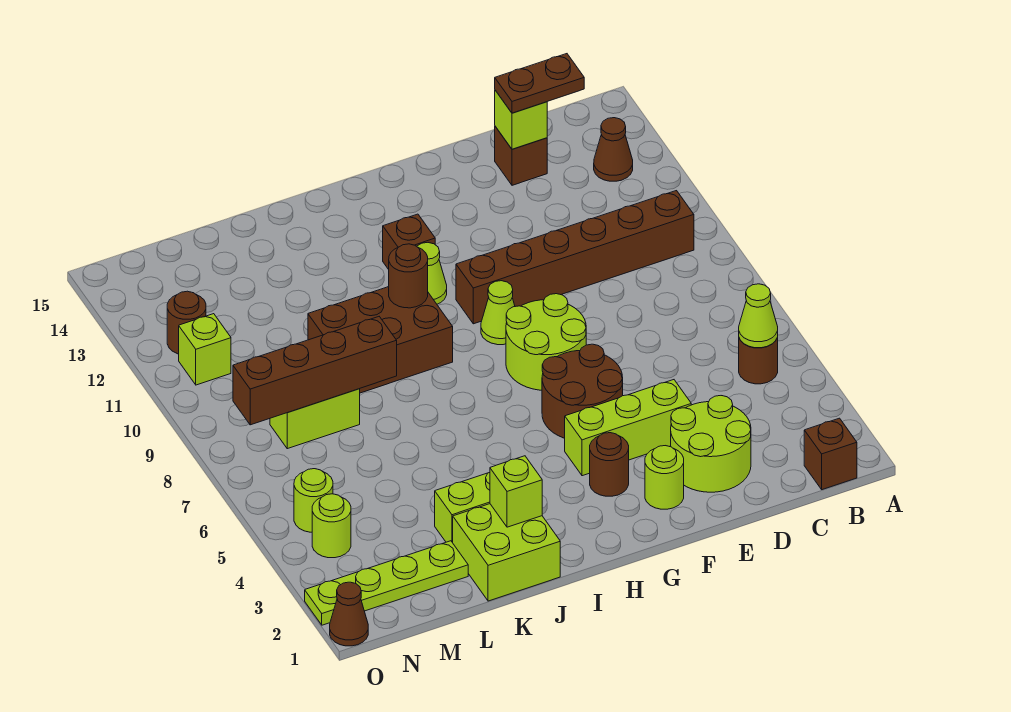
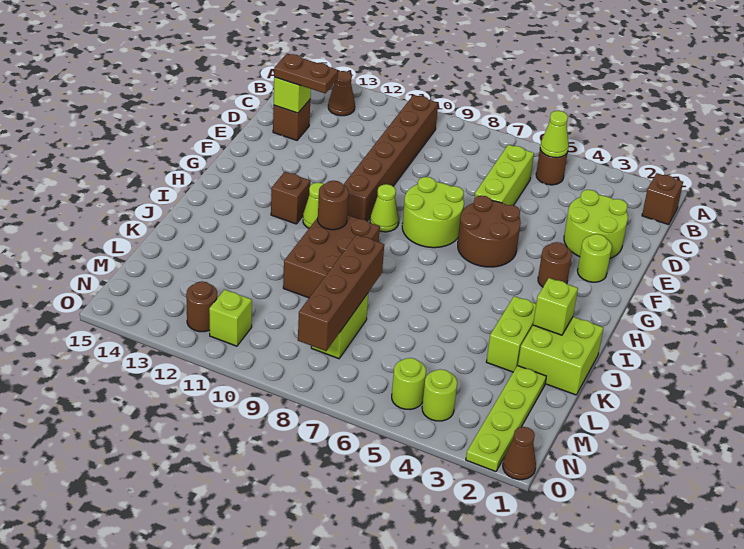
brown 1x2 plate [495,54,584,113] -> brown 1x2 plate turned to [274,54,338,93]
lime 1x3 brick [565,380,691,476] -> lime 1x3 brick moved to [474,145,534,205]

